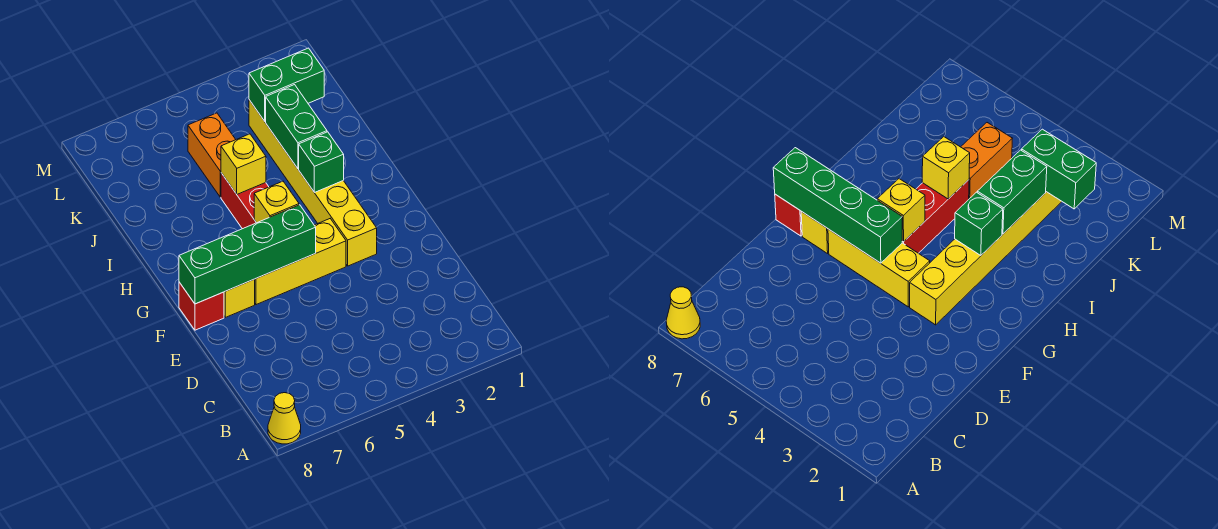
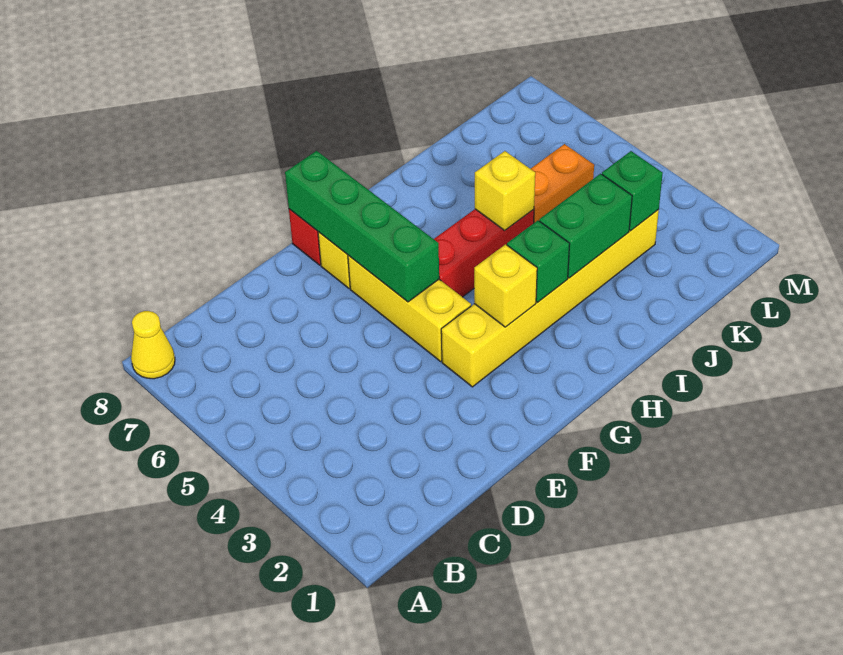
yellow 1x1 brick [254,181,299,223] -> yellow 1x1 brick moved to [474,244,537,327]
green 1x2 brick [249,48,324,121] -> green 1x1 brick [602,151,663,231]

